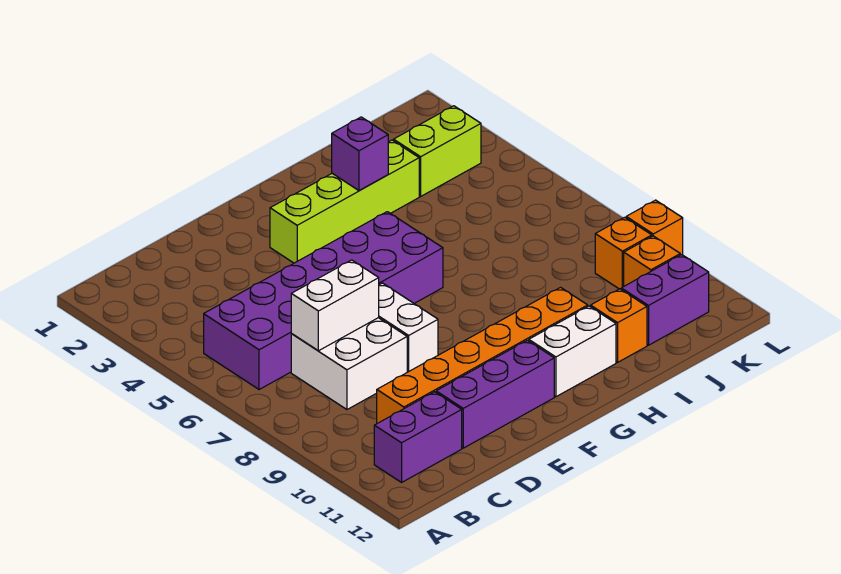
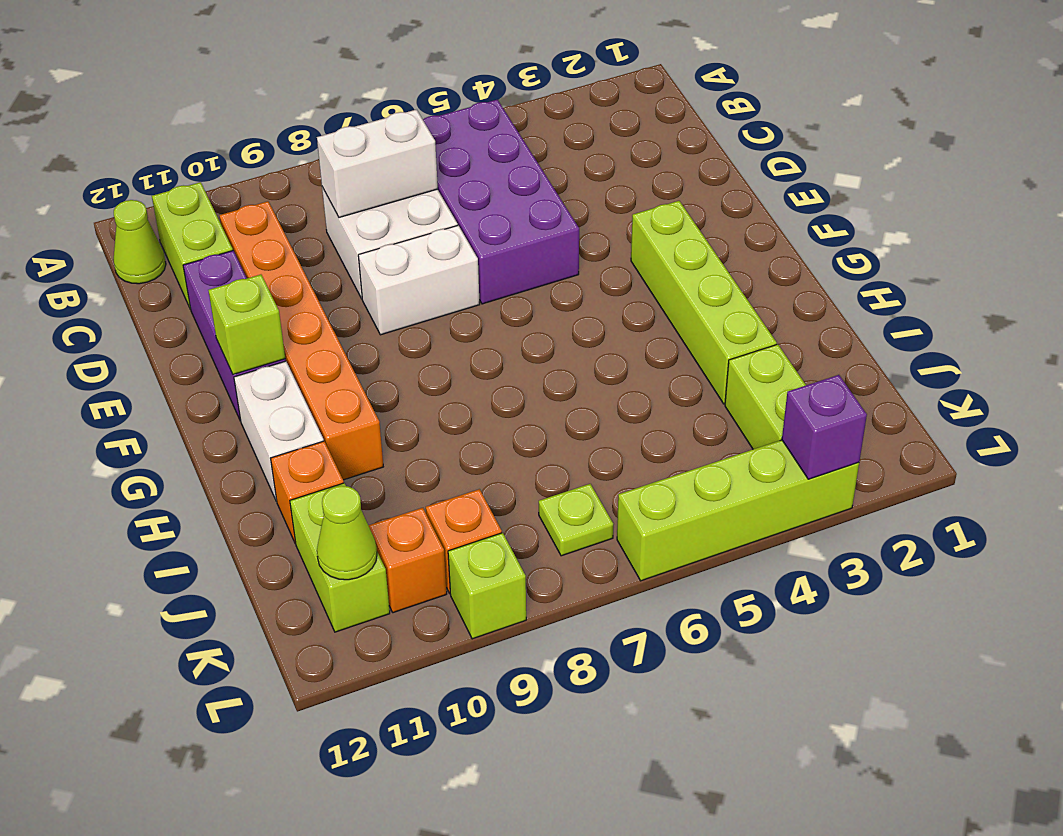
purple 2x6 brick [204,212,443,390] -> purple 2x4 brick [423,100,579,304]
purple 1x2 brick [374,392,462,482] -> lime 1x2 brick [152,182,233,309]
none -> lime 1x1 cone [113,200,166,284]
white 1x2 brick [291,260,379,351] -> white 1x2 brick turned to [317,110,438,217]
none -> lime 1x1 brick [208,275,285,374]
purple 1x1 brick [332,117,388,190] -> purple 1x1 brick moved to [782,375,867,479]
purple 1x2 brick [621,255,709,345] -> lime 1x2 brick [290,483,390,632]
none -> lime 1x1 plate [539,484,613,556]
none -> lime 1x1 cone [317,486,377,580]
none -> lime 1x4 brick [617,440,859,581]
orange 1x1 brick [626,200,683,255] -> lime 1x1 brick [448,533,526,639]

